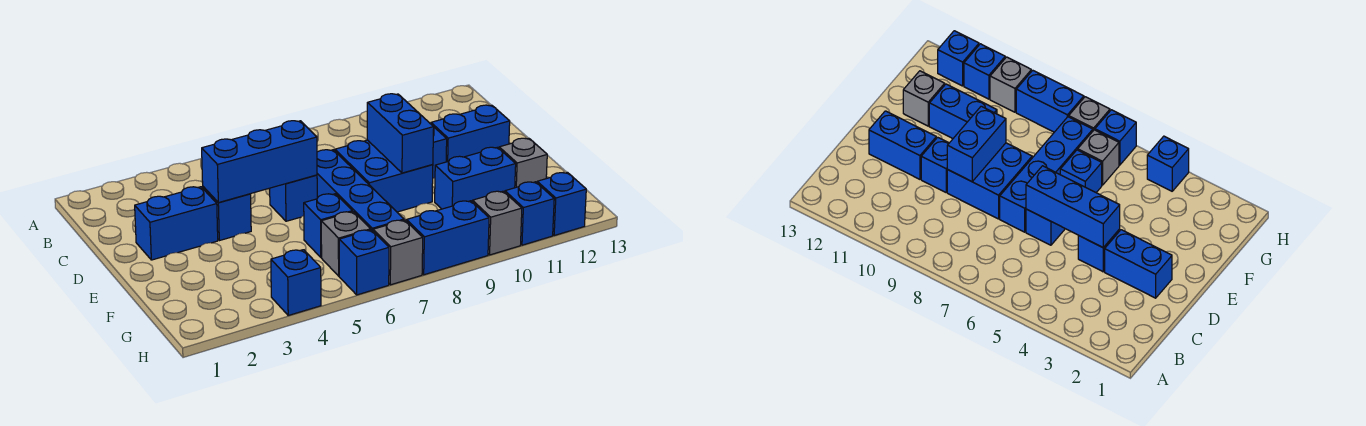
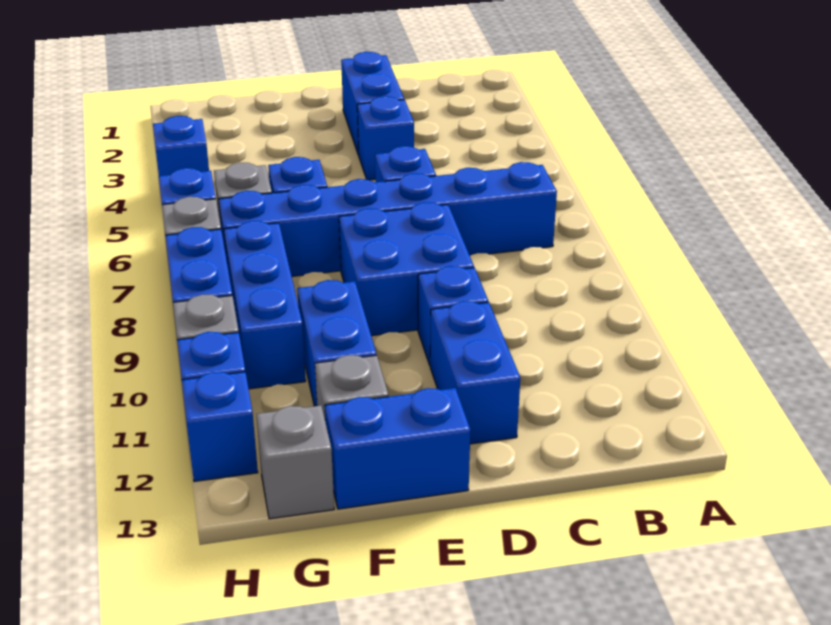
blue 1x3 brick [202,121,317,203] -> blue 1x3 brick moved to [224,221,306,389]
blue 1x4 brick [317,150,404,231] -> blue 1x6 brick [219,162,557,276]
blue 1x2 brick [367,94,434,173] -> blue 1x2 brick moved to [325,388,470,509]
none -> grey 1x1 brick [256,405,334,519]

